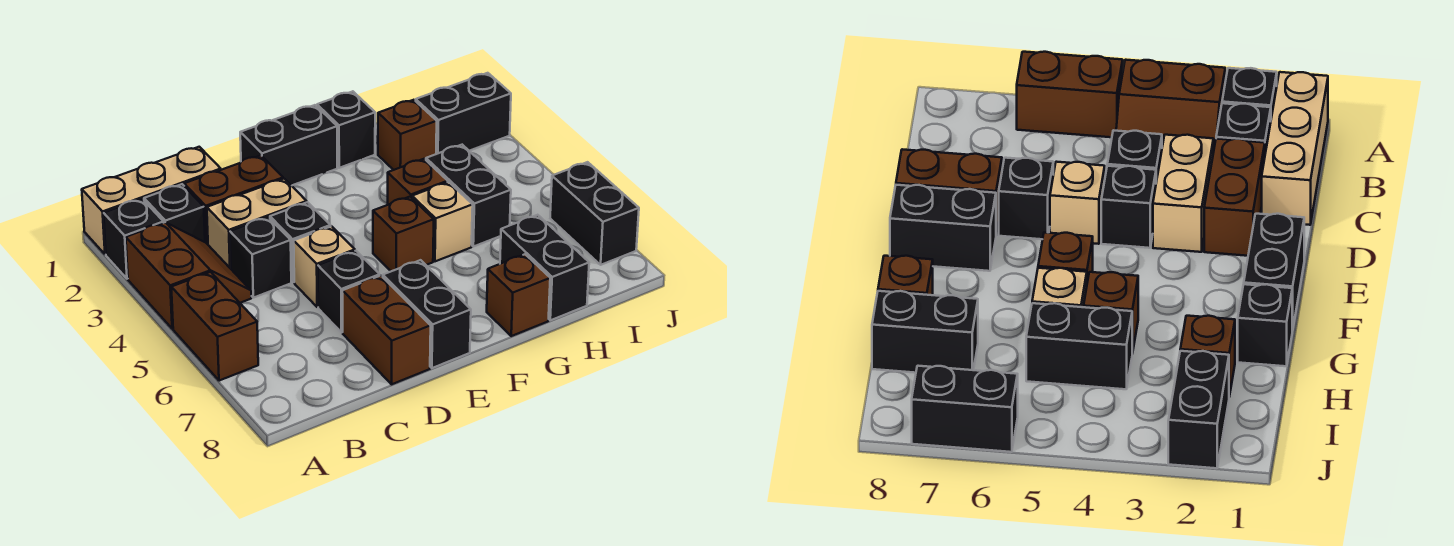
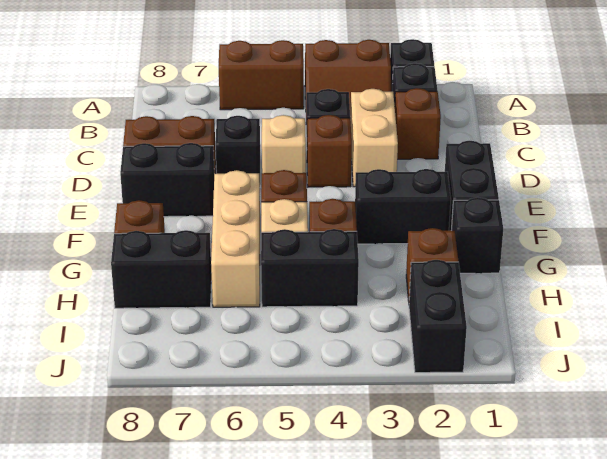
tan 1x3 brick [82,147,221,254] -> tan 1x3 brick moved to [211,170,260,307]
brown 1x2 brick [184,156,283,244] -> brown 1x1 brick [395,88,441,159]
black 1x1 brick [270,202,331,282] -> brown 1x1 brick [307,115,352,187]
black 1x2 brick [550,162,639,265] -> black 1x2 brick moved to [355,169,451,244]

